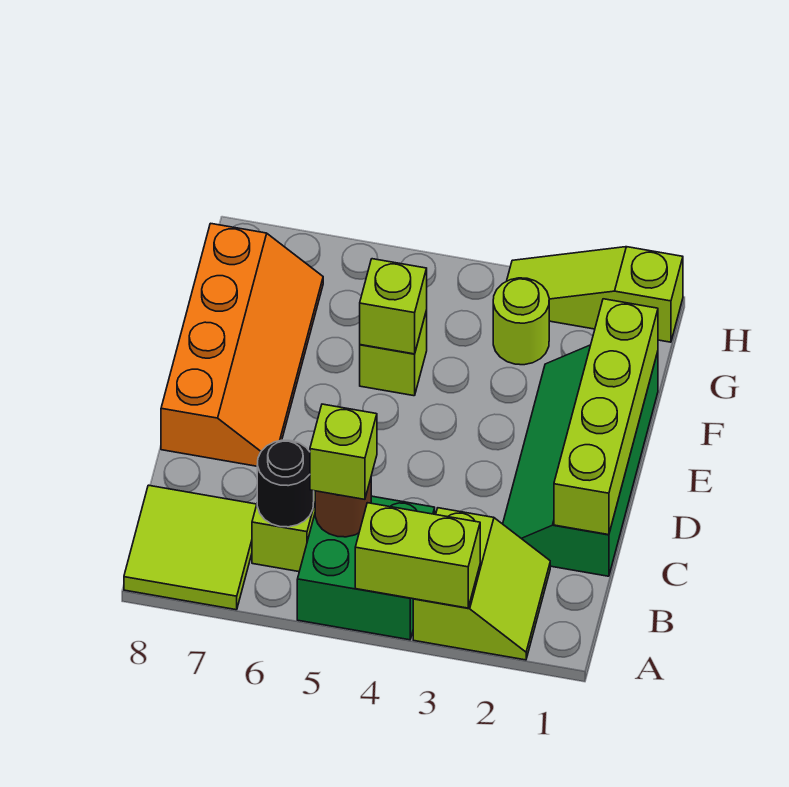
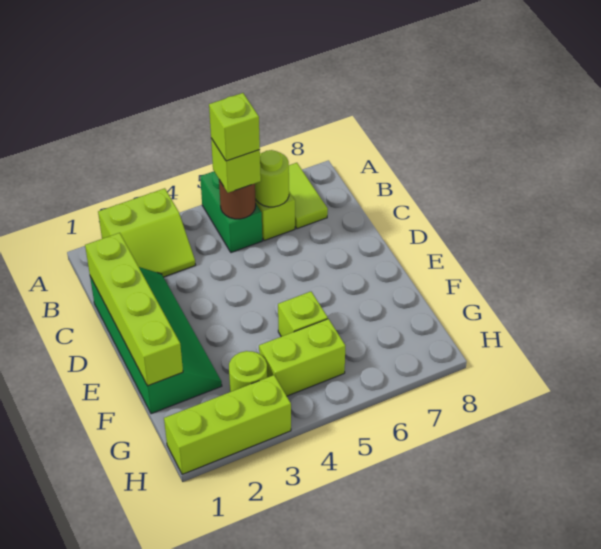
lime 2x2 slope [413,508,550,660] -> lime 2x2 slope turned to [98,188,195,277]
lime 1x2 brick [355,503,480,608] -> lime 1x2 brick moved to [259,319,345,396]
green 2x2 brick [297,496,435,640] -> green 1x2 brick [200,171,262,253]
lime 2x2 tile [124,485,257,610] -> lime 1x2 tile [289,163,328,229]
black 1x1 round brick [257,440,314,527] -> lime 1x1 round brick [255,150,289,207]
orange 2x4 slope [161,223,323,466] -> none
lime 1x1 brick [360,259,427,354] -> lime 1x1 brick moved to [209,93,260,161]
lime 1x3 slope [507,247,683,342] -> lime 1x3 brick [164,375,291,474]

